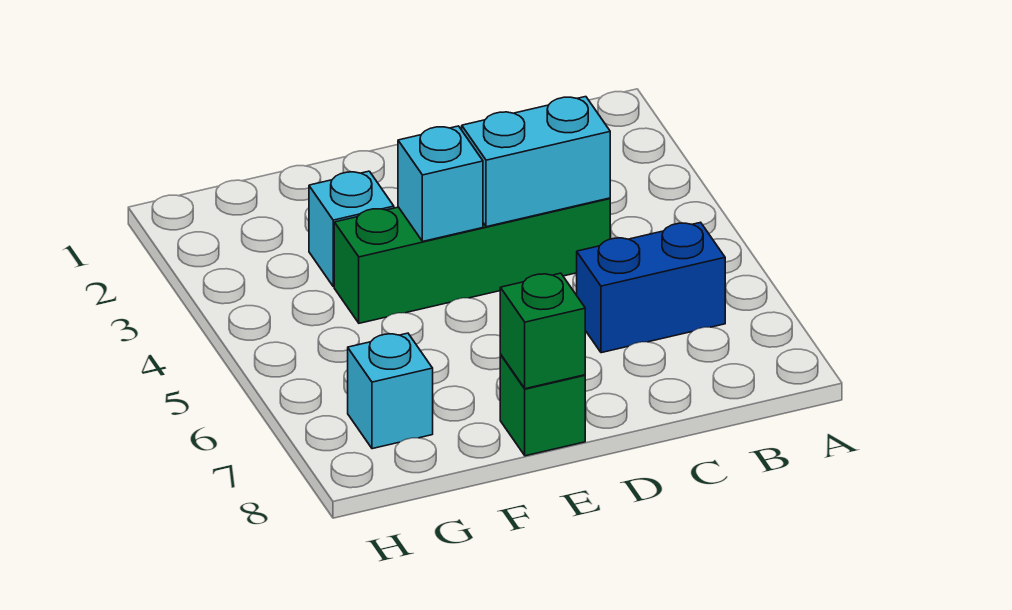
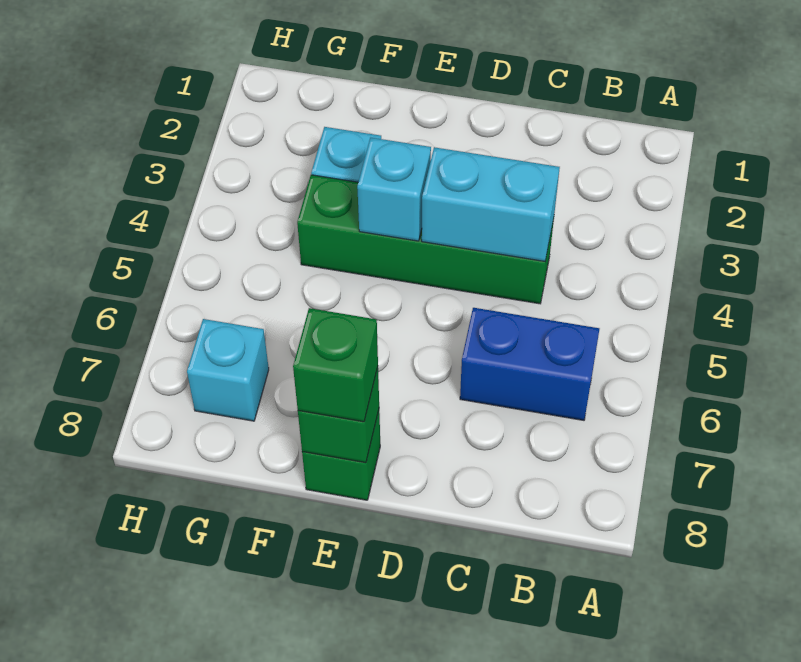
none -> green 1x1 brick [293,308,378,422]

